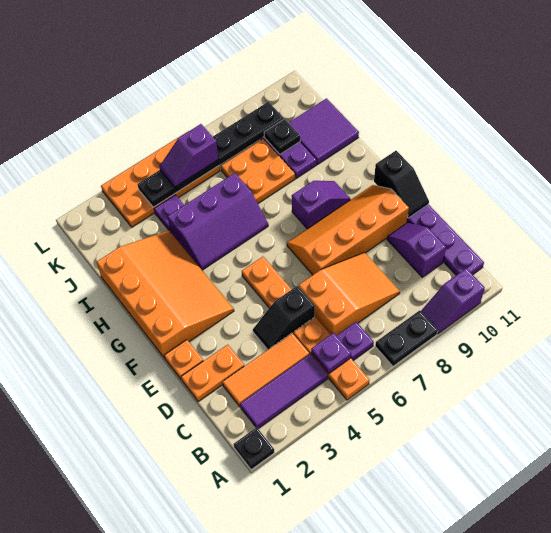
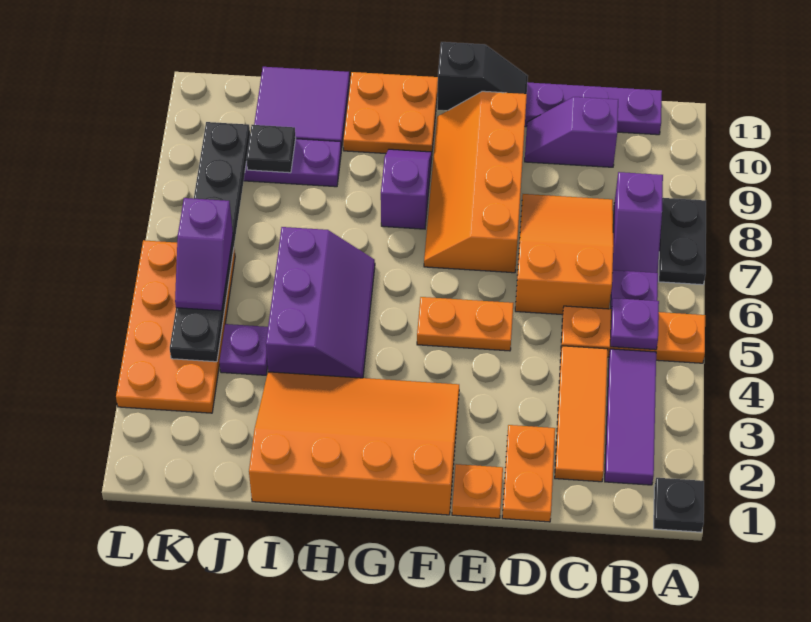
purple 1x2 slope [421,268,485,334] -> purple 1x2 slope moved to [613,172,663,273]
black 1x2 slope [253,286,315,350] -> none
orange 2x2 plate [221,139,295,203] -> orange 2x2 plate moved to [343,72,438,154]

